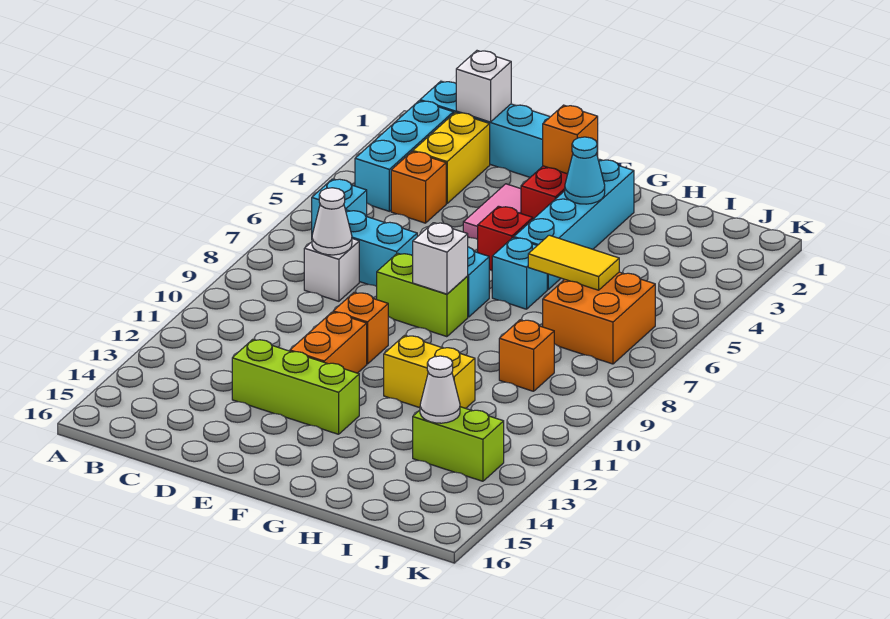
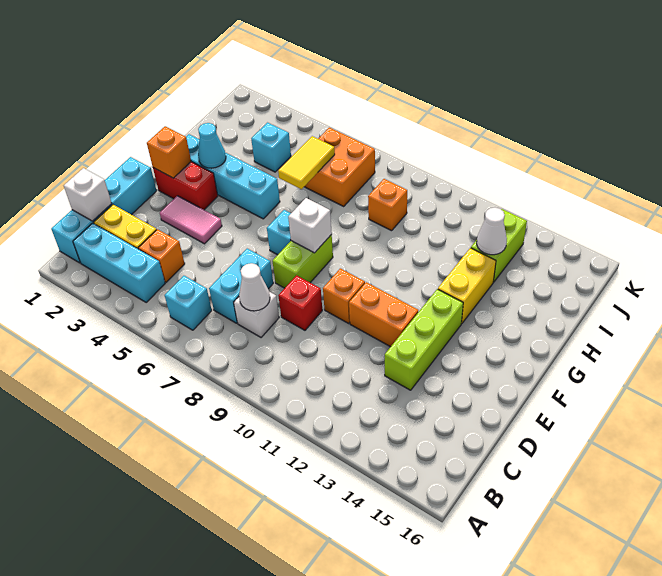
red 1x1 brick [478,206,533,271] -> red 1x1 brick moved to [278,275,322,330]
cyan 1x1 brick [492,238,547,309] -> cyan 1x1 brick moved to [251,123,291,172]
yellow 1x2 brick [384,335,475,408] -> yellow 1x2 brick moved to [438,248,496,324]

